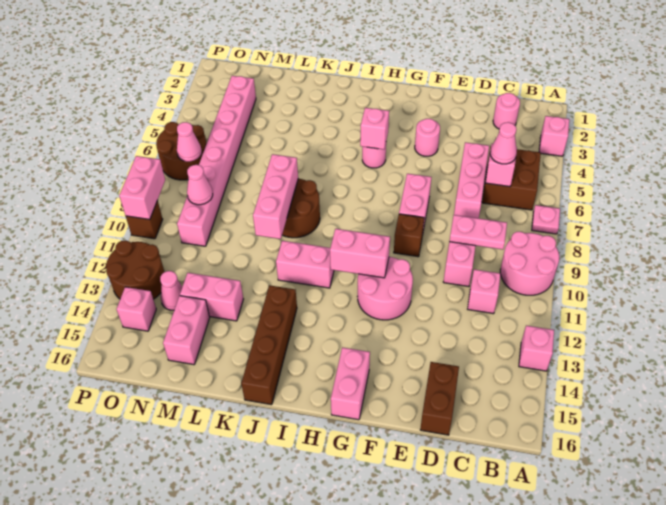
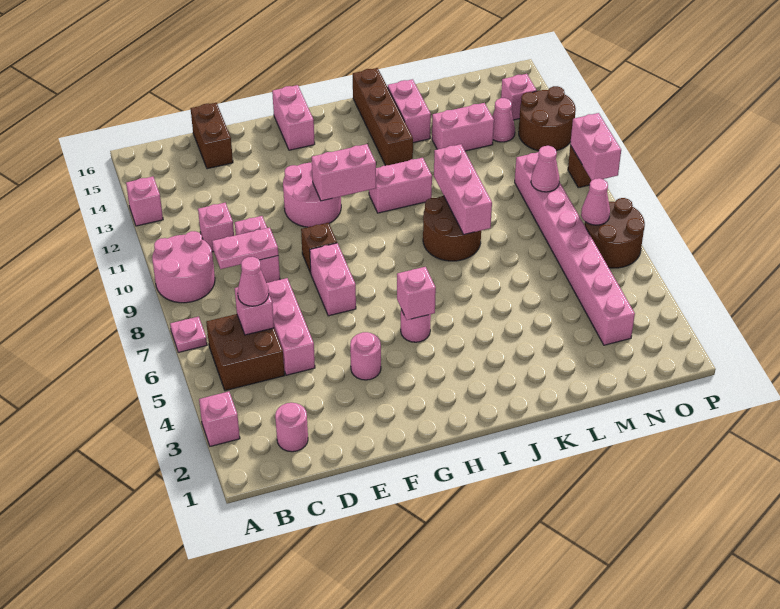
pink 1x2 brick [163,296,210,365] -> pink 1x2 brick moved to [388,79,431,143]

